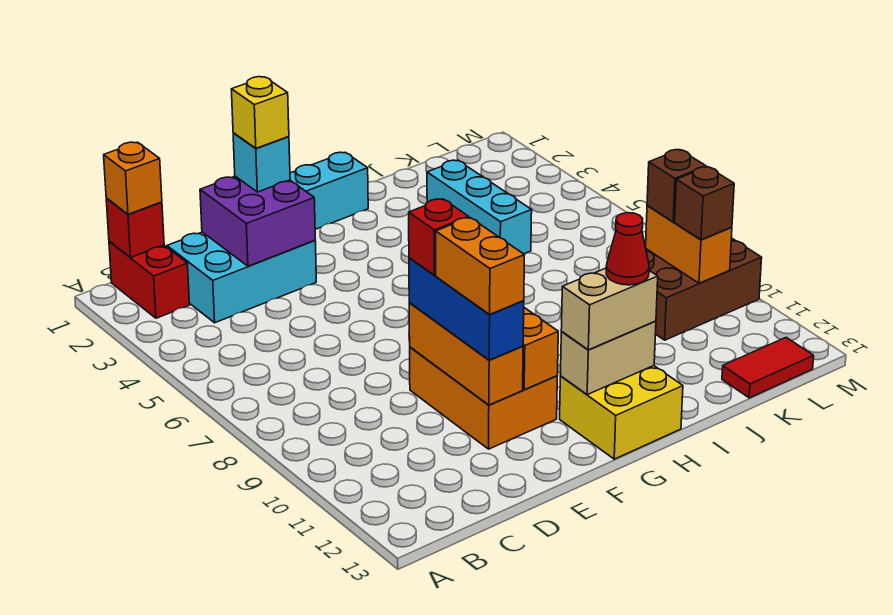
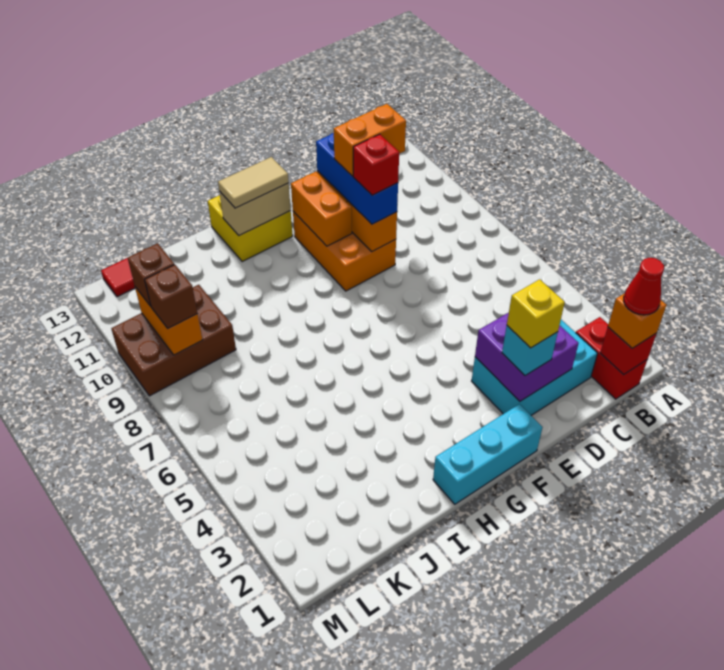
orange 1x2 brick [436,218,525,314] -> orange 1x2 brick turned to [334,104,406,176]
tan 1x2 brick [561,268,658,350] -> tan 1x2 tile [218,157,289,208]
red 1x1 cone [606,213,649,285] -> red 1x1 cone moved to [624,258,664,315]
cyan 1x3 brick [427,160,532,254] -> none

